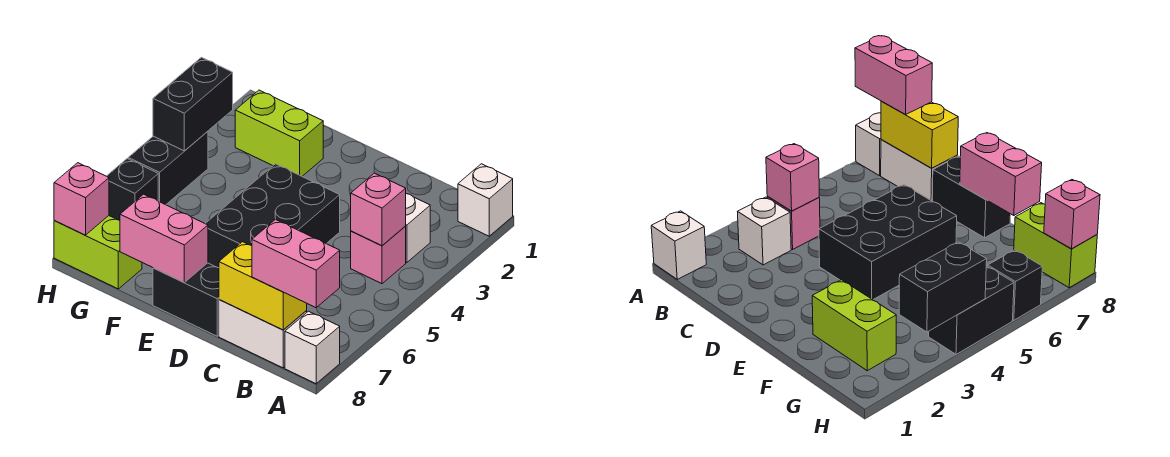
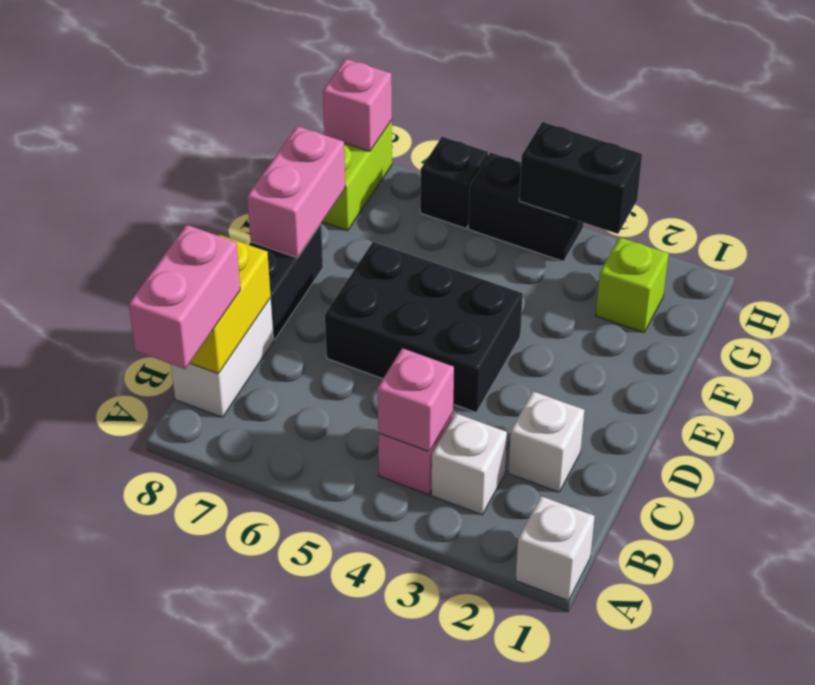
white 1x1 brick [285,311,340,384] -> white 1x1 brick moved to [508,391,584,492]
lime 1x2 brick [235,90,323,176] -> lime 1x1 brick [596,237,669,332]

